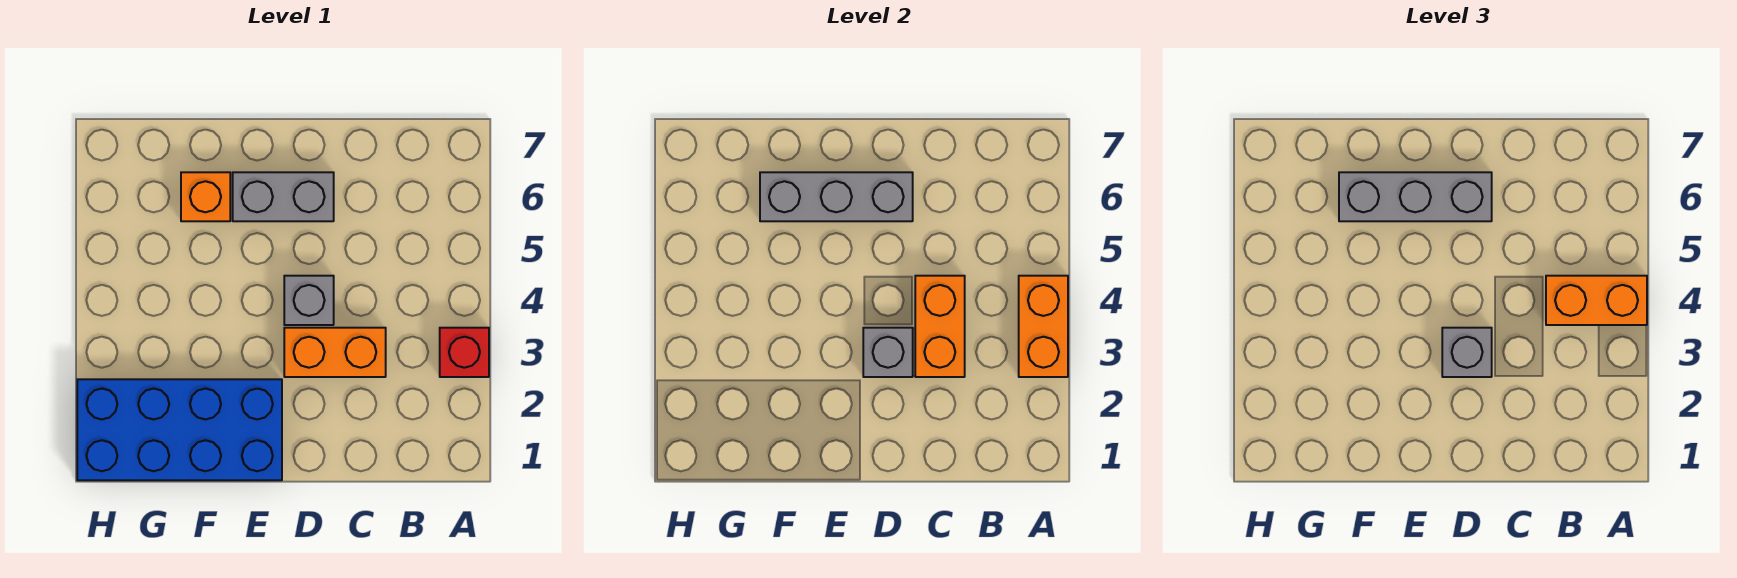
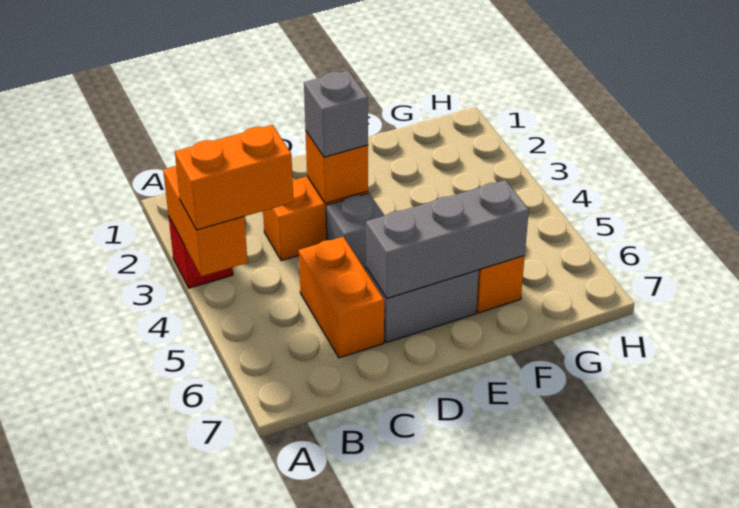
orange 1x2 brick [915,276,965,377] -> orange 1x2 brick moved to [299,237,384,358]
grey 1x1 brick [863,328,913,377] -> orange 1x1 brick [306,132,368,203]
grey 1x3 brick [1339,172,1492,221] -> none
blue 2x4 brick [77,379,282,480] -> none

